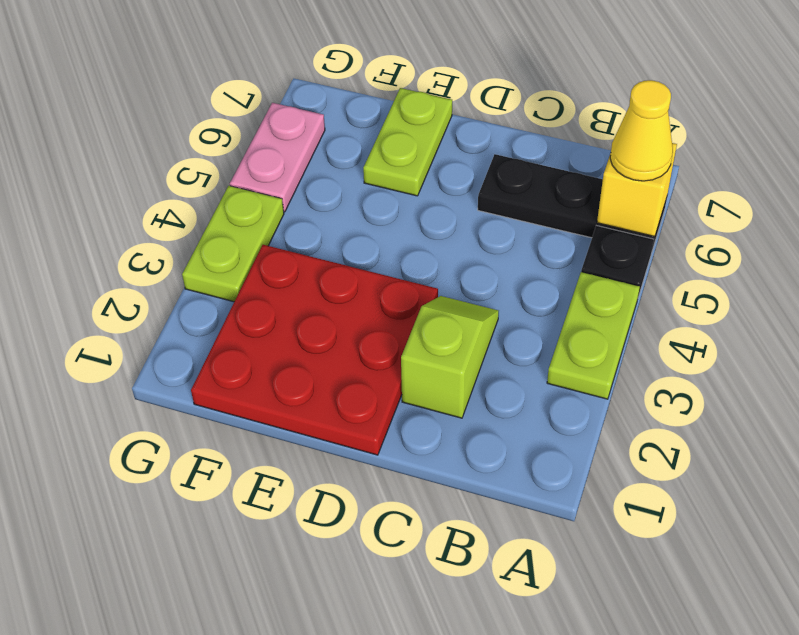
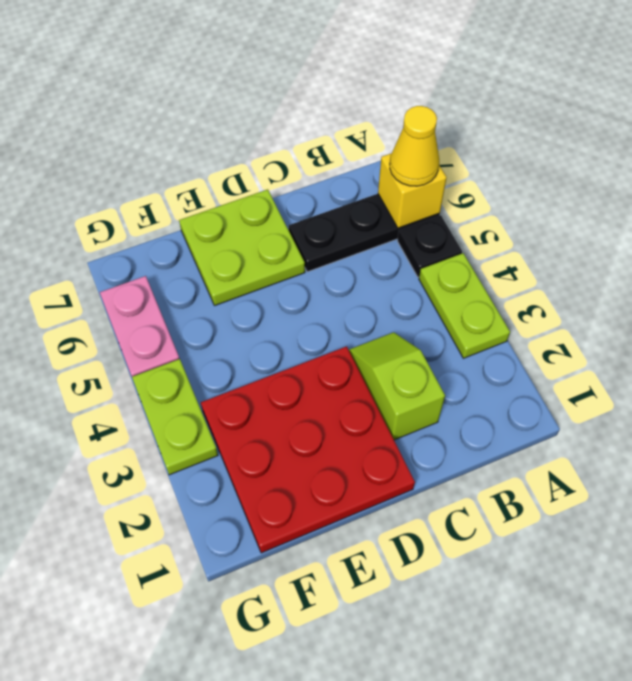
lime 1x2 plate [363,88,452,196] -> lime 2x2 plate [179,189,305,306]

